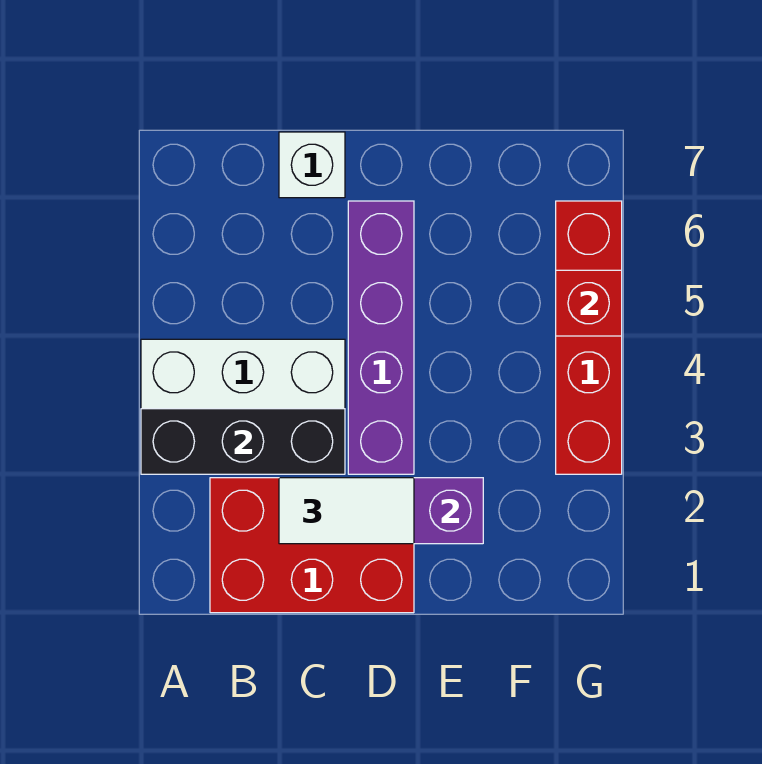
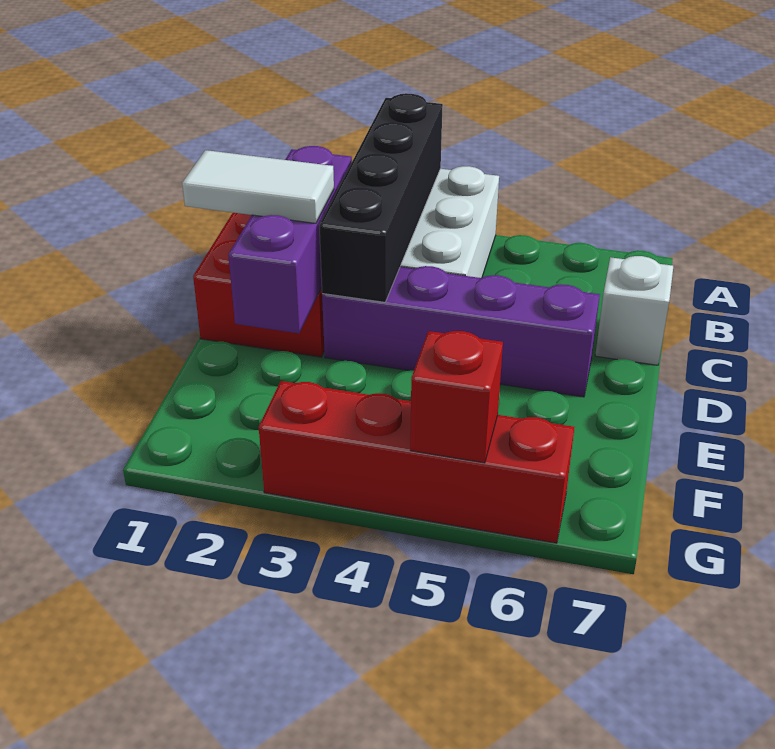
black 1x3 brick [141,409,345,474] -> black 1x4 brick [319,93,443,302]
white 1x2 tile [279,478,414,544] -> white 1x2 tile turned to [182,150,334,223]

